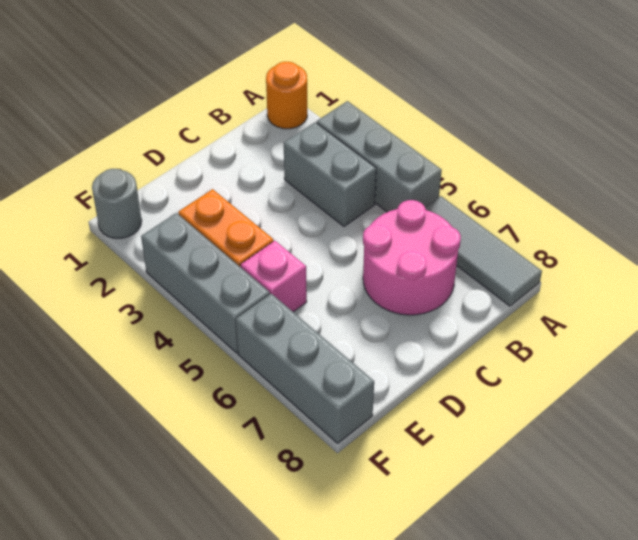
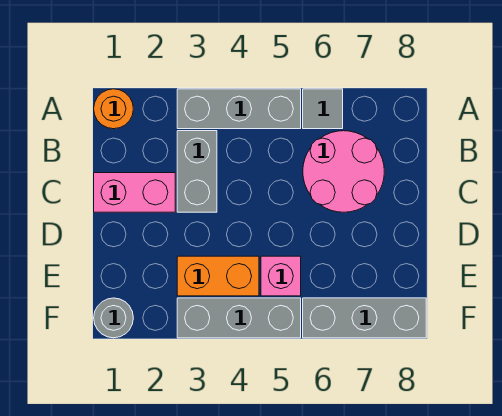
grey 1x3 tile [425,196,542,306] -> grey 1x1 tile [303,89,343,129]
grey 1x2 brick [284,122,376,226] -> grey 1x2 brick turned to [177,131,217,212]
none -> pink 1x2 brick [94,173,175,212]

